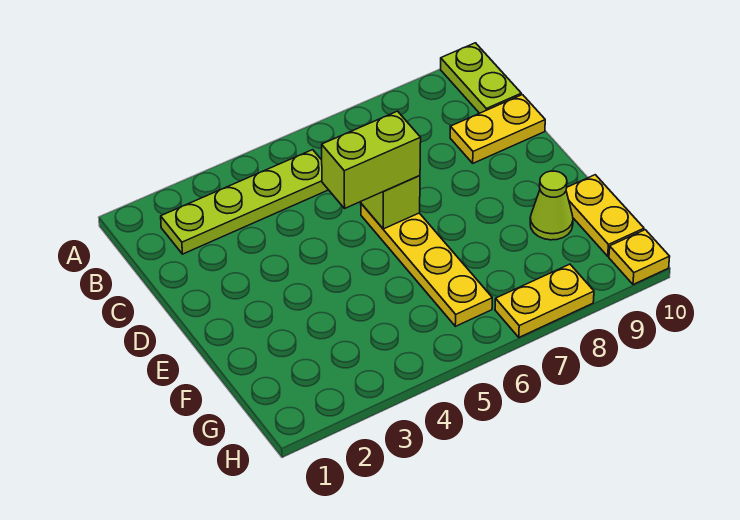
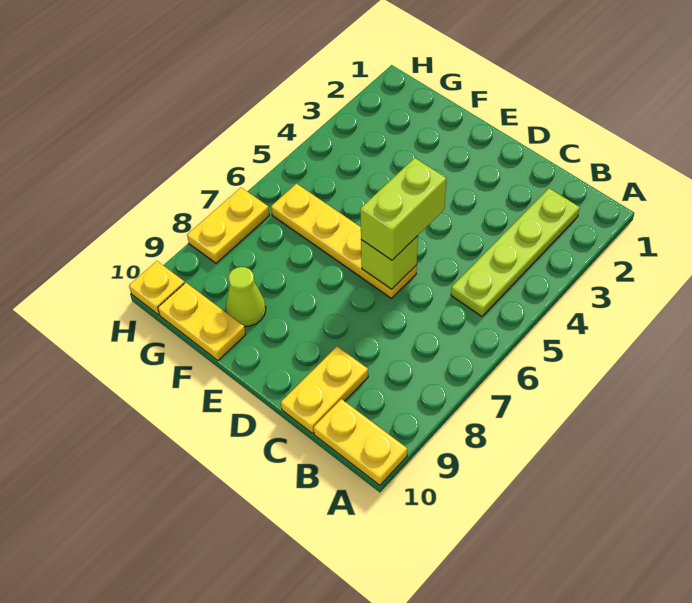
lime 1x2 plate [441,43,521,113] -> yellow 1x2 plate [314,399,407,485]

